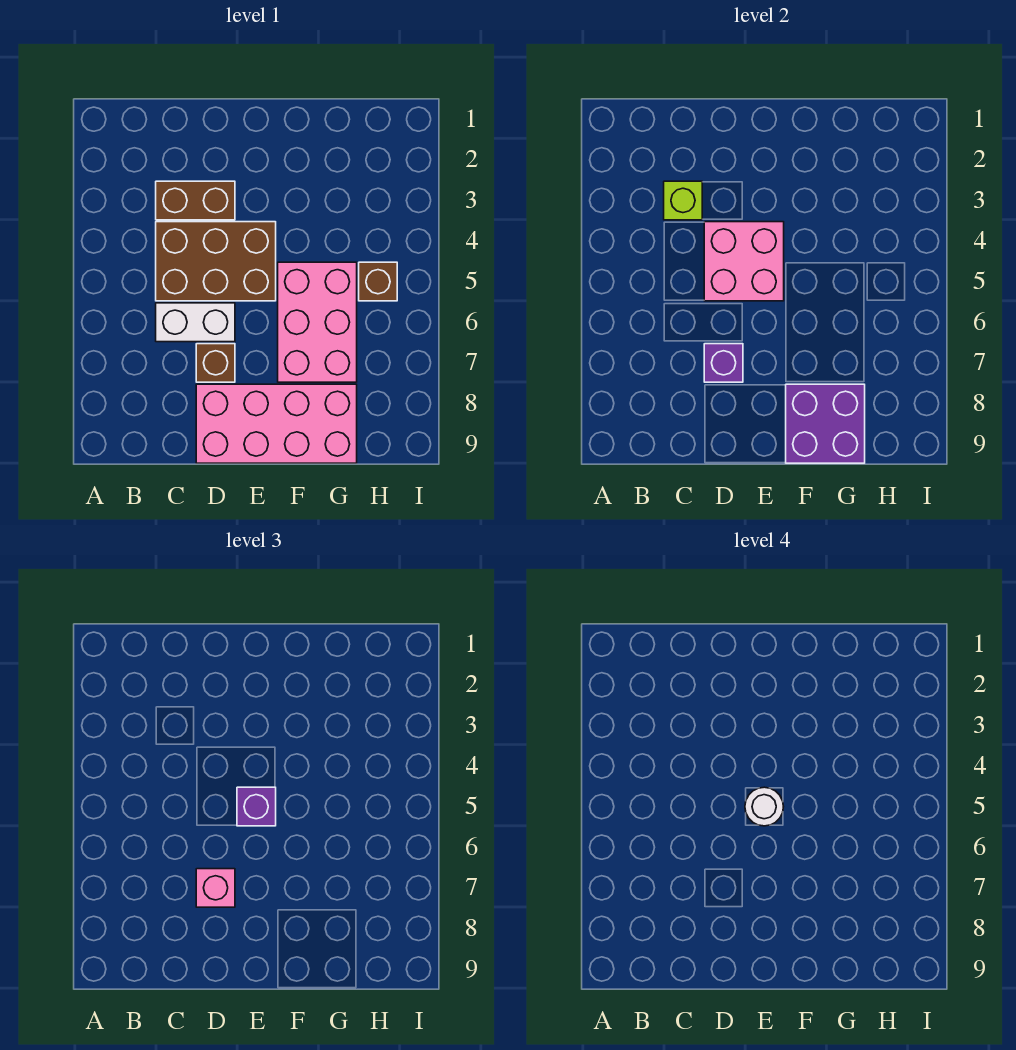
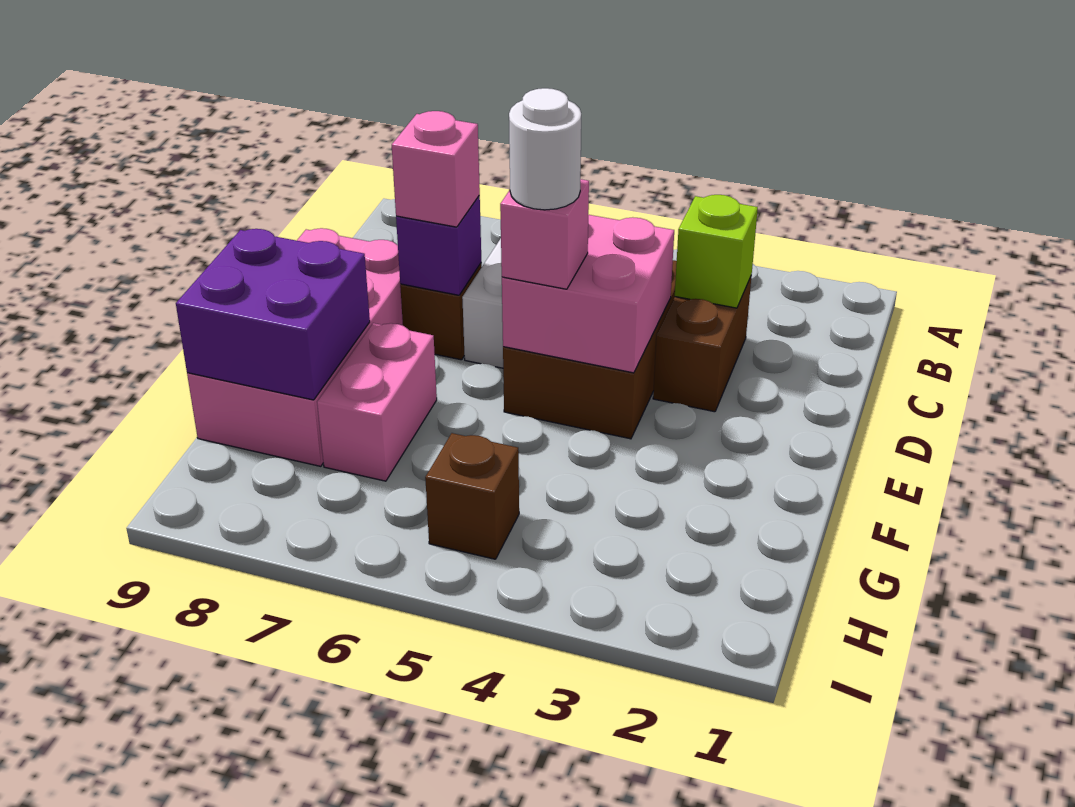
purple 1x1 brick [237,787,276,826] -> pink 1x1 brick [500,179,589,289]
pink 2x3 brick [278,262,357,382] -> pink 1x2 brick [317,323,437,481]

